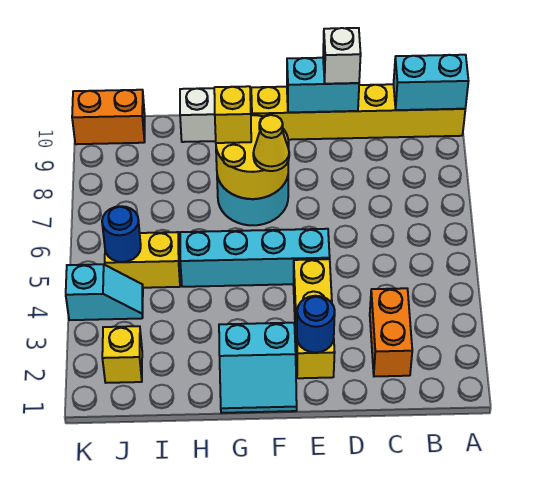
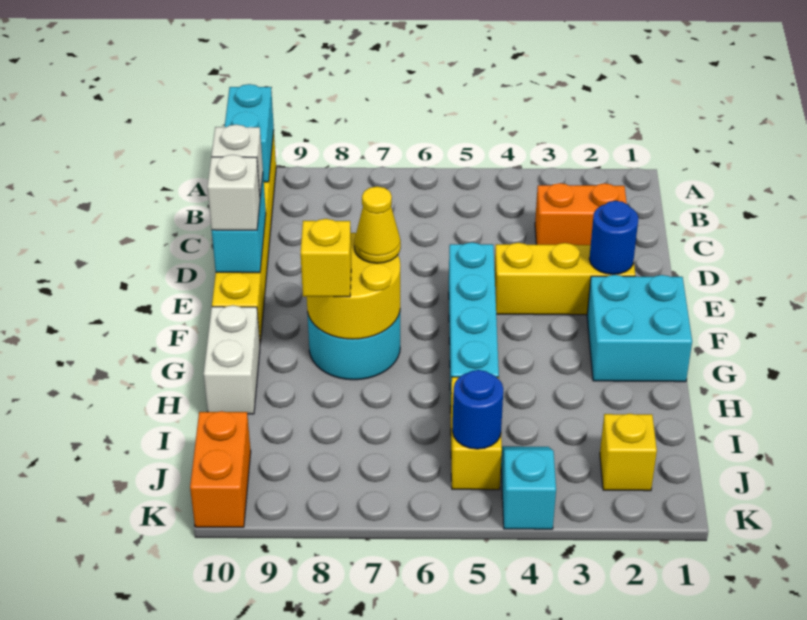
none -> white 1x1 brick [207,155,260,230]
cyan 2x2 slope [219,323,297,413] -> cyan 2x2 brick [587,275,692,382]

